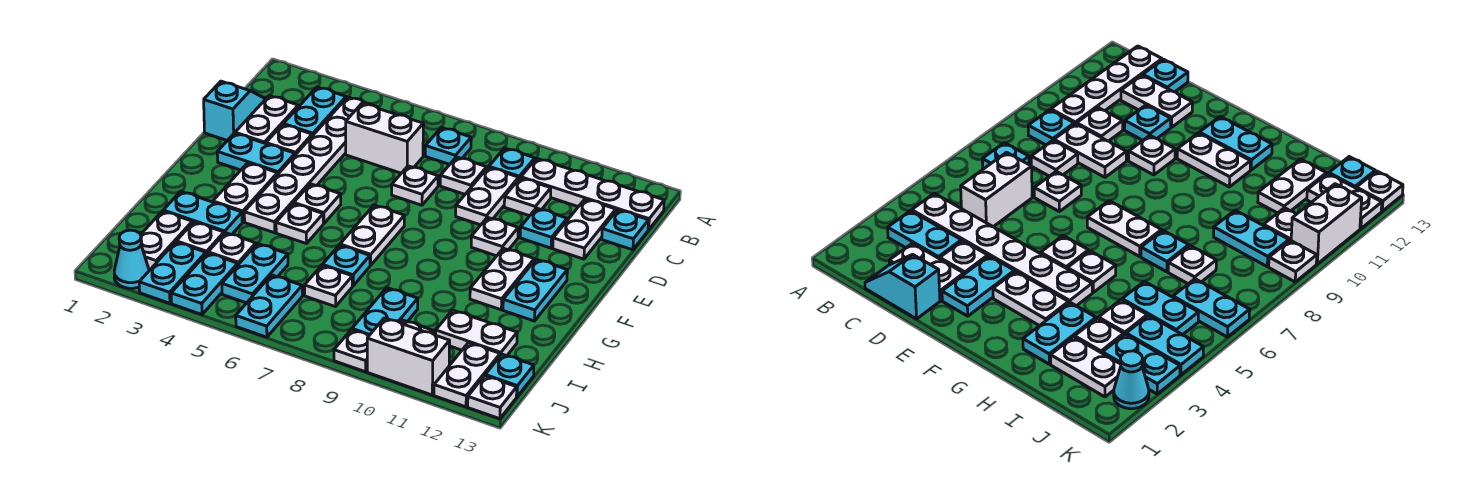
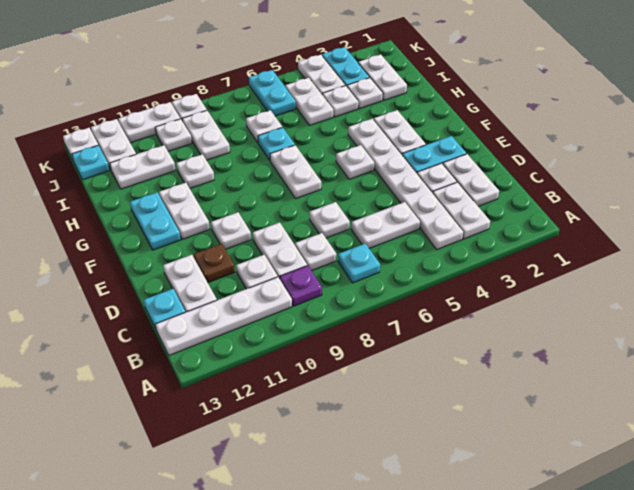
cyan 1x2 plate [283,87,346,136] -> white 1x2 plate [433,182,490,239]
cyan 1x1 plate [489,148,535,179] -> purple 1x1 plate [280,265,322,306]
cyan 1x2 slope [204,81,265,140] -> none
white 1x2 brick [346,103,423,173] -> white 1x2 plate [351,202,420,248]
cyan 1x1 plate [520,208,567,248] -> brown 1x1 plate [194,244,235,283]
white 1x1 plate [276,204,323,244] -> white 1x1 plate moved to [176,154,214,188]
cyan 1x2 plate [163,191,242,235] -> none
cyan 1x2 plate [222,244,288,303] -> white 1x2 plate [285,78,333,126]
cyan 1x2 plate [352,288,418,335] -> white 1x2 plate [182,111,230,160]
cyan 1x2 plate [171,253,238,315] -> white 1x2 plate [298,55,345,94]
cyan 1x1 cone [114,230,149,288] -> none
white 1x2 brick [367,318,450,395] -> white 1x2 plate [118,102,180,143]

